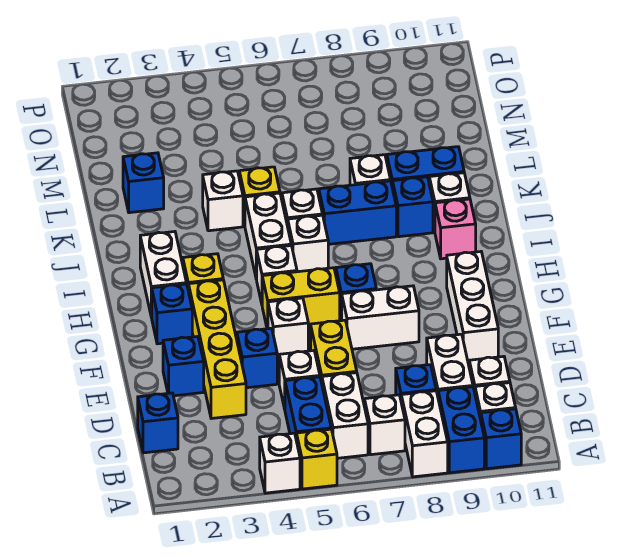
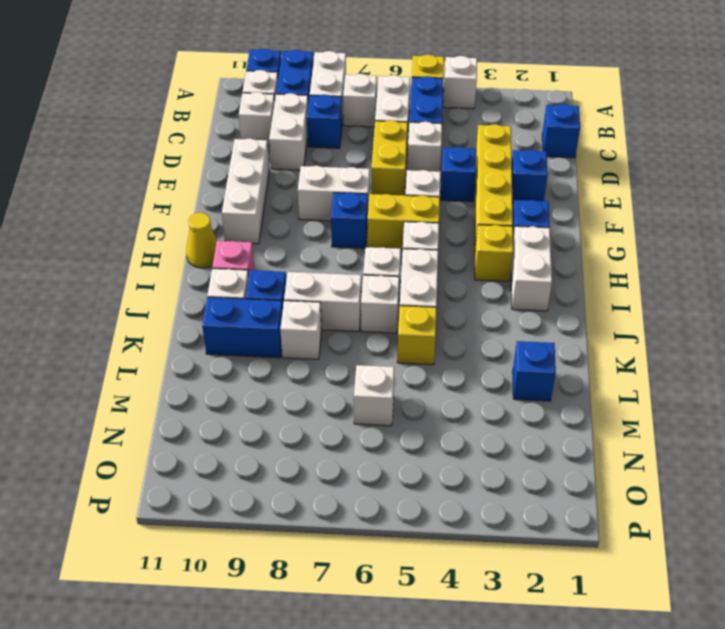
none -> yellow 1x1 cone [186,213,217,268]
blue 1x2 brick [319,181,396,244] -> white 1x2 brick [284,272,361,331]
white 1x1 brick [203,171,243,231] -> white 1x1 brick moved to [354,365,394,426]

